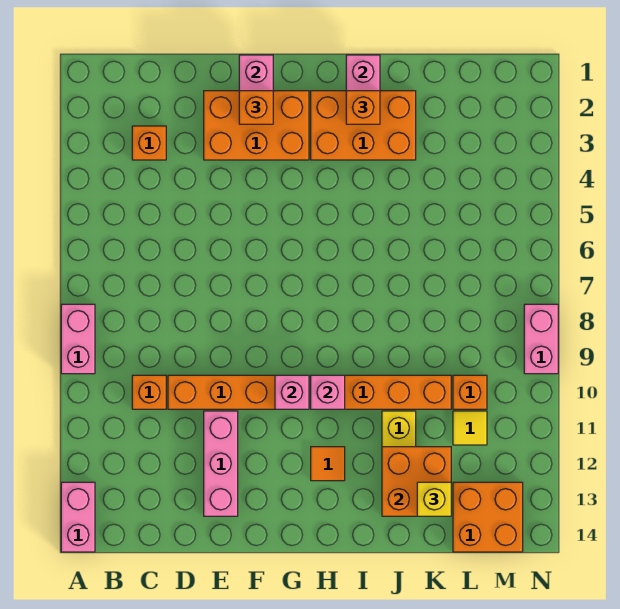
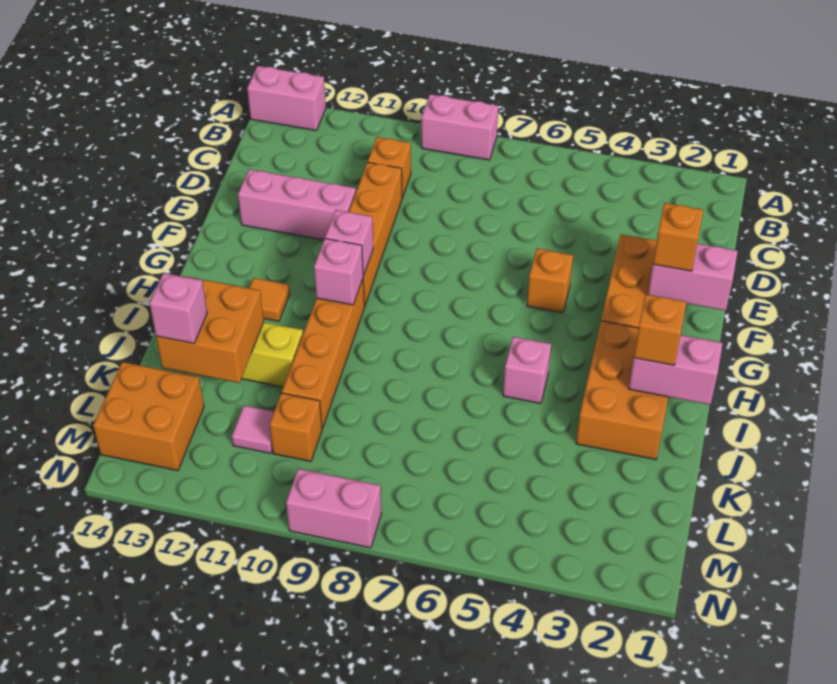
orange 1x1 brick [132,126,166,160] -> orange 1x1 brick moved to [527,249,573,313]
none -> pink 1x1 brick [503,337,551,403]
yellow 1x1 brick [417,482,451,516] -> pink 1x1 brick [149,273,207,343]
yellow 1x1 tile [453,411,487,445] -> pink 1x1 tile [232,406,274,453]

